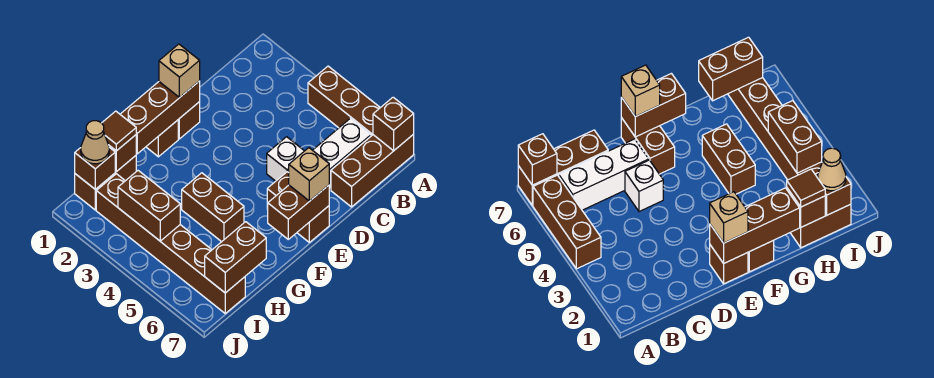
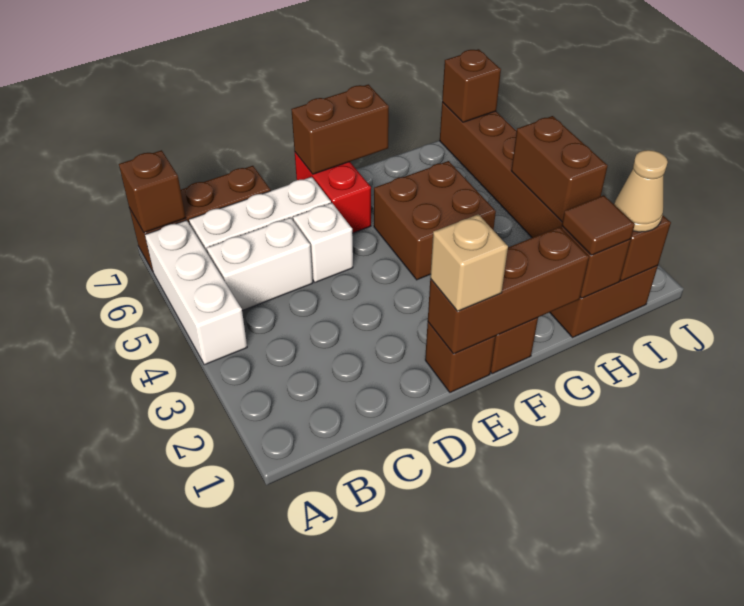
brown 1x3 brick [308,66,380,136] -> white 1x3 brick [145,220,247,365]
none -> white 1x2 brick [207,218,313,311]
brown 1x2 brick [267,172,329,242] -> red 1x2 brick [295,153,371,233]
tan 1x1 brick [288,148,329,201] -> none
brown 1x2 brick [182,173,244,242] -> brown 2x2 brick [374,161,496,280]
brown 1x2 brick [205,222,266,293] -> brown 1x1 brick [442,49,501,122]

